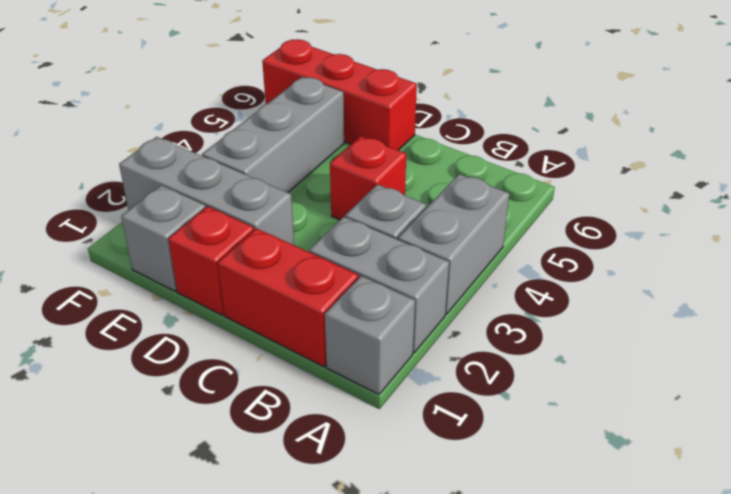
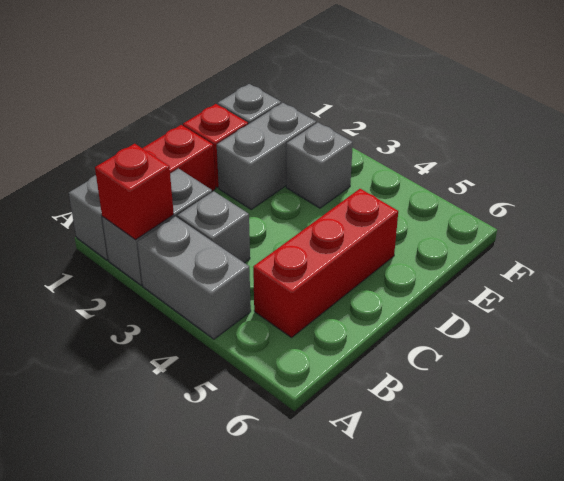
red 1x1 brick [330,136,406,220] -> red 1x1 brick moved to [95,144,174,240]
grey 1x3 brick [119,137,294,245] -> grey 1x2 brick [217,103,316,209]
red 1x3 brick [262,39,417,150] -> red 1x3 brick moved to [253,189,398,338]
grey 1x3 brick [202,77,344,193] -> grey 1x1 brick [286,123,353,208]

